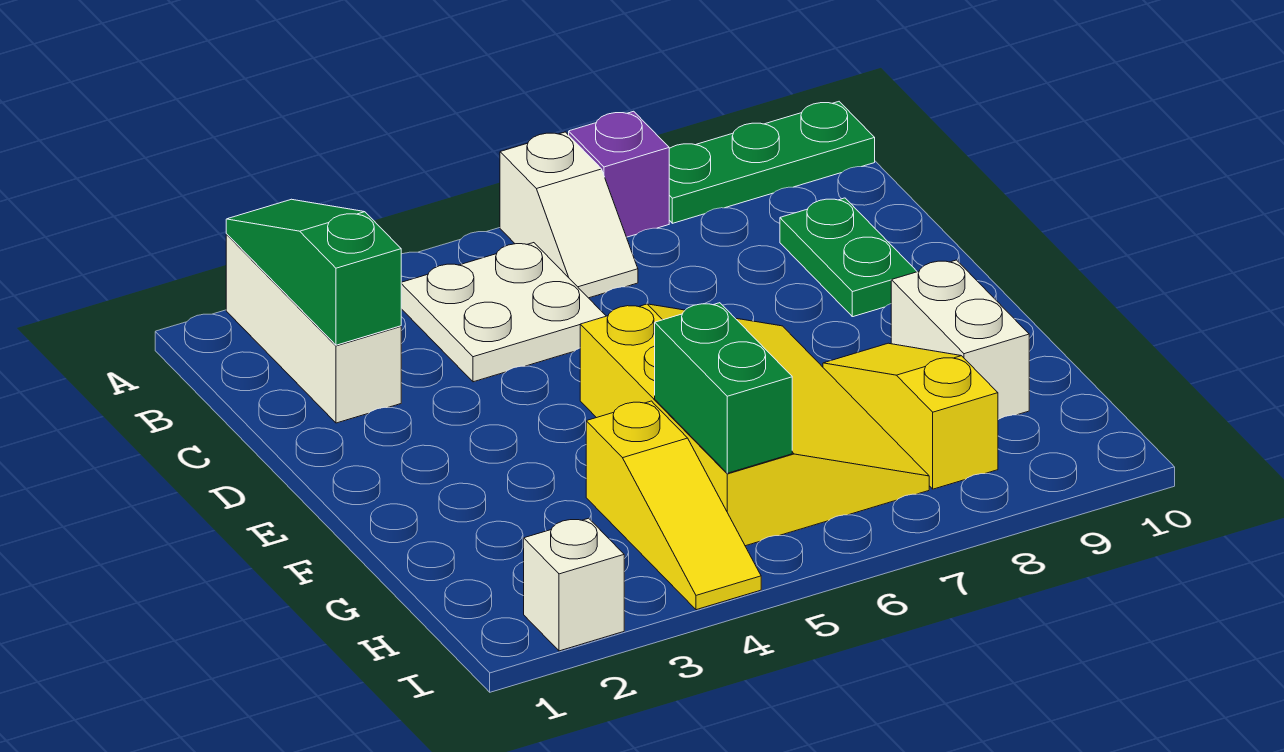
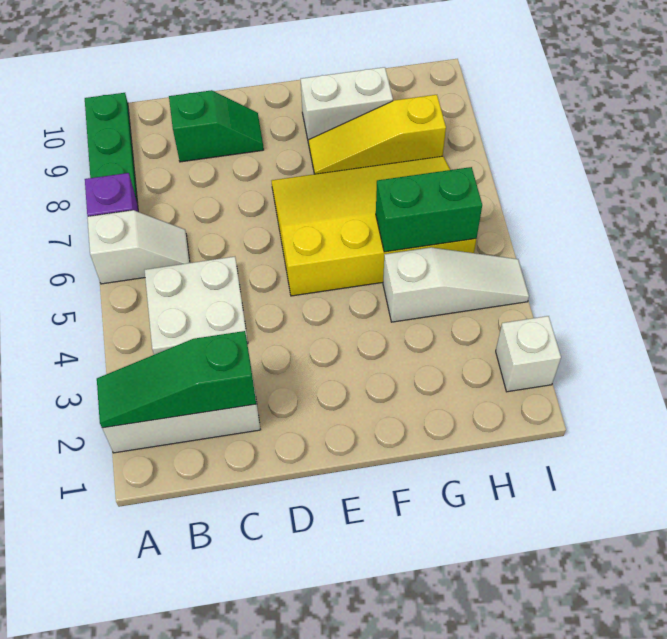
green 1x2 plate [780,198,917,317] -> green 1x2 slope [169,90,264,162]
yellow 1x3 slope [586,401,761,610] -> white 1x3 slope [383,247,529,322]

